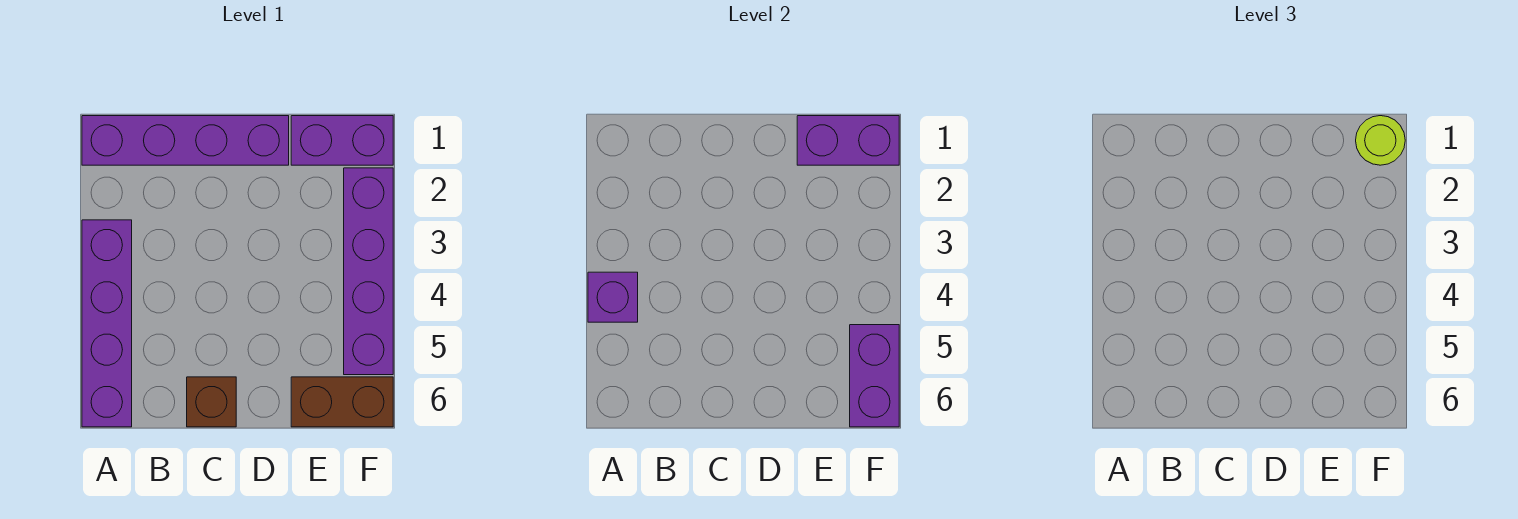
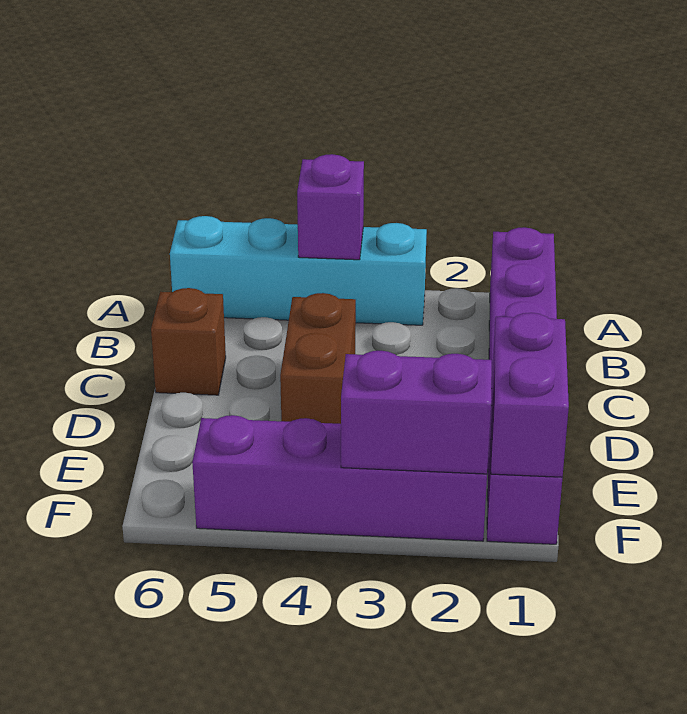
purple 1x4 brick [82,220,132,427] -> cyan 1x4 brick [170,216,427,325]
brown 1x2 brick [291,377,393,427] -> brown 1x2 brick moved to [280,293,356,424]
lime 1x1 round brick [1356,116,1405,165] -> none
purple 1x2 brick [850,325,899,427] -> purple 1x2 brick moved to [341,351,492,474]

